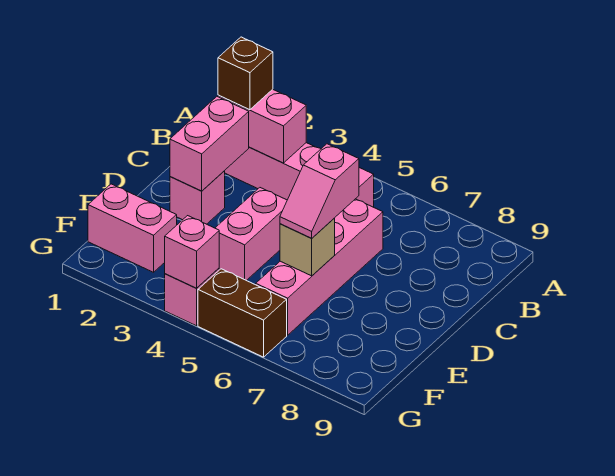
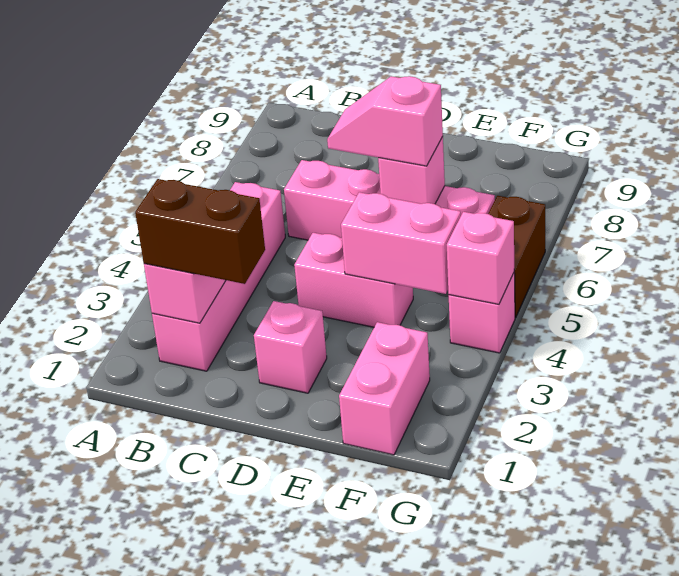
brown 1x1 brick [218,37,273,110] -> brown 1x2 brick [135,179,265,284]
pink 1x2 brick [170,97,249,191] -> pink 1x2 brick moved to [341,192,461,294]
pink 1x2 slope [280,144,359,238] -> pink 1x2 slope turned to [327,76,443,166]
tan 1x1 brick [280,218,335,276] -> pink 1x1 brick [378,137,445,204]

